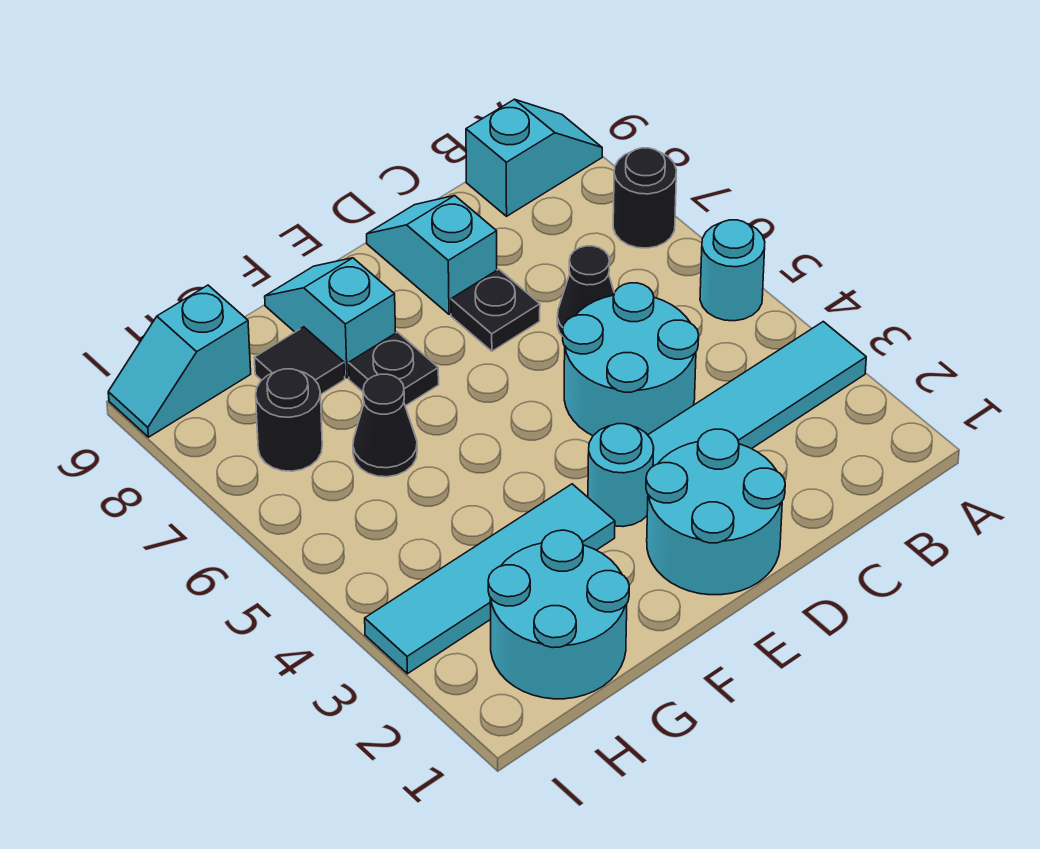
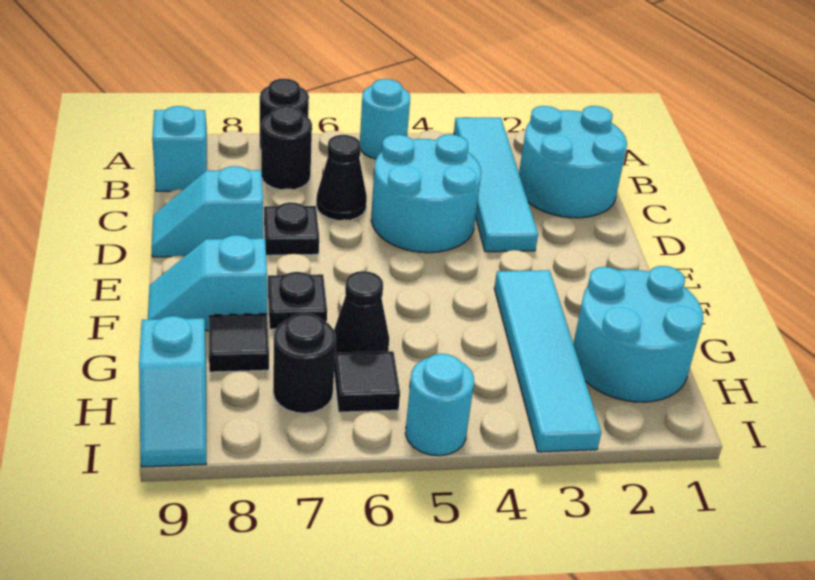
none -> black 1x1 round brick [261,106,312,190]
cyan 2x2 round brick [646,429,785,595] -> cyan 2x2 round brick moved to [519,106,627,218]
cyan 1x1 round brick [588,424,654,527] -> cyan 1x1 round brick moved to [405,354,474,456]
none -> black 1x1 tile [334,351,400,412]

